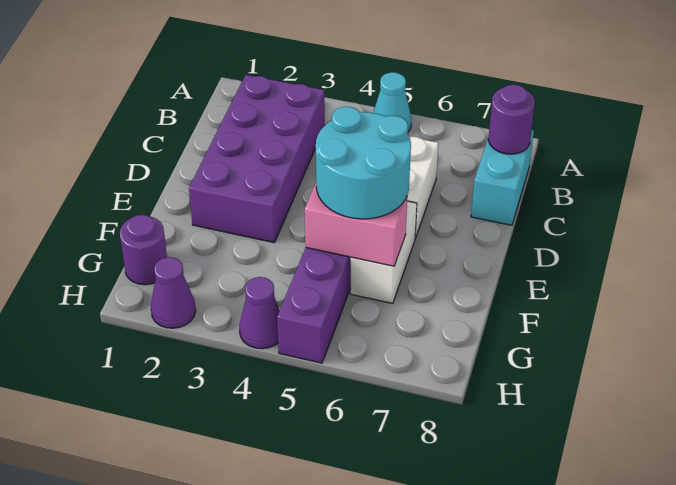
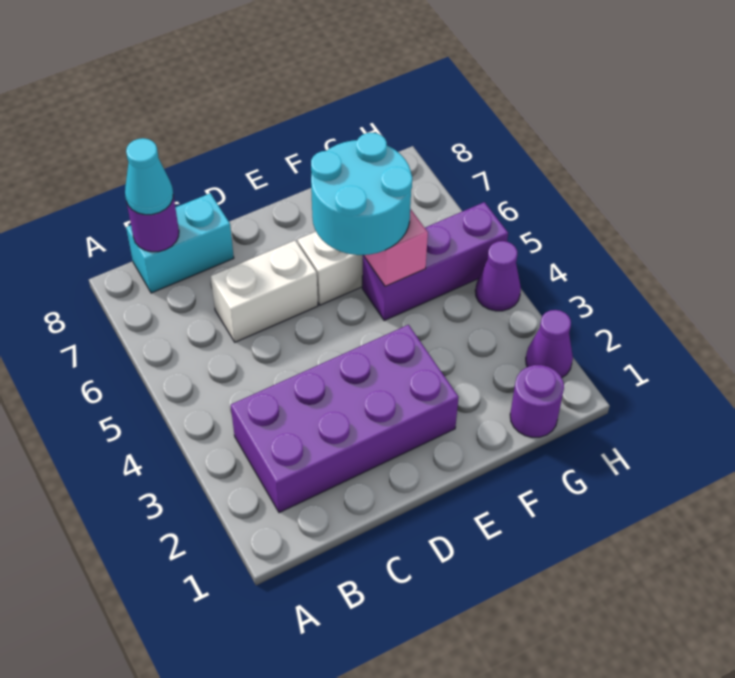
cyan 1x1 cone [373,72,412,132] -> cyan 1x1 cone moved to [125,138,173,215]

